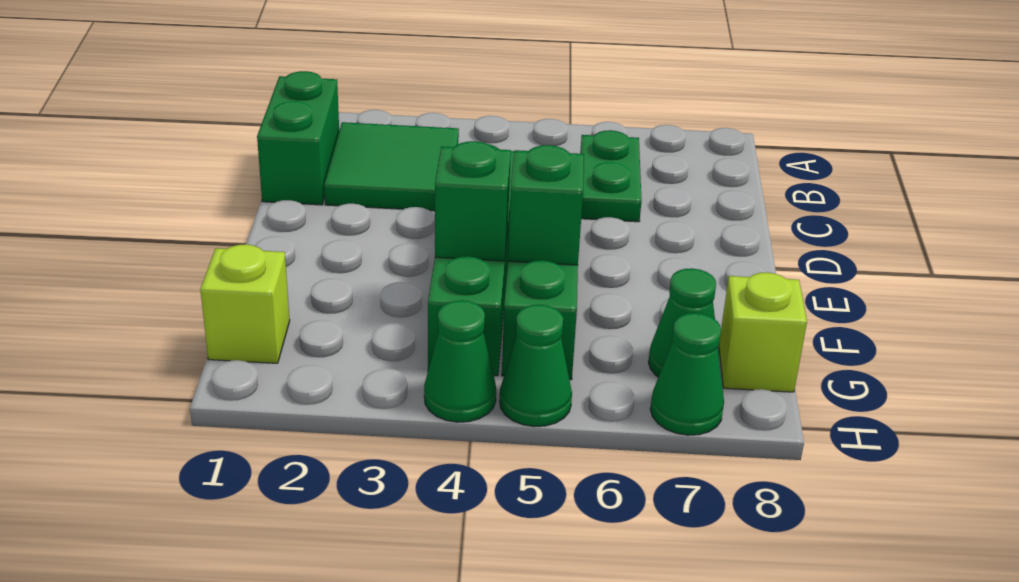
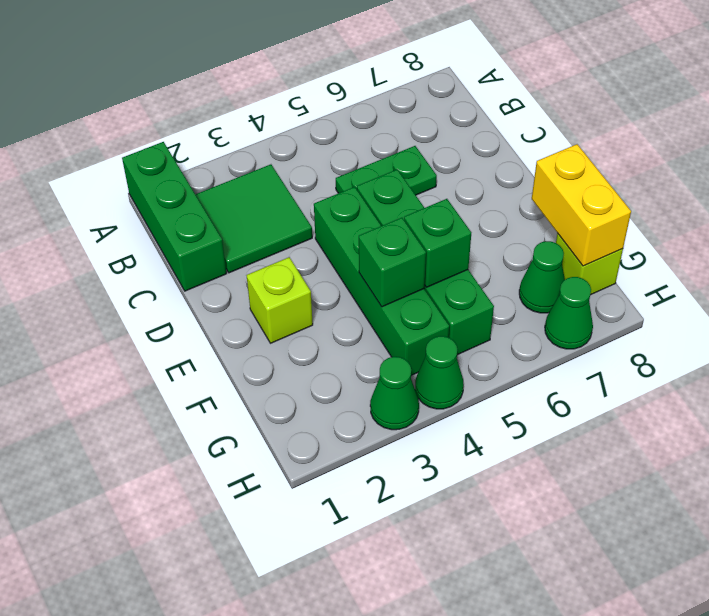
green 1x2 brick [257,71,339,205] -> green 1x3 brick [122,142,227,291]
green 1x2 plate [580,130,642,222] -> green 1x2 plate turned to [336,146,437,195]
none -> yellow 1x2 brick [532,144,631,266]
lime 1x1 brick [200,244,290,363] -> lime 1x1 brick moved to [247,257,313,343]
green 1x1 cone [500,305,572,427] -> green 1x1 cone moved to [370,357,419,430]

